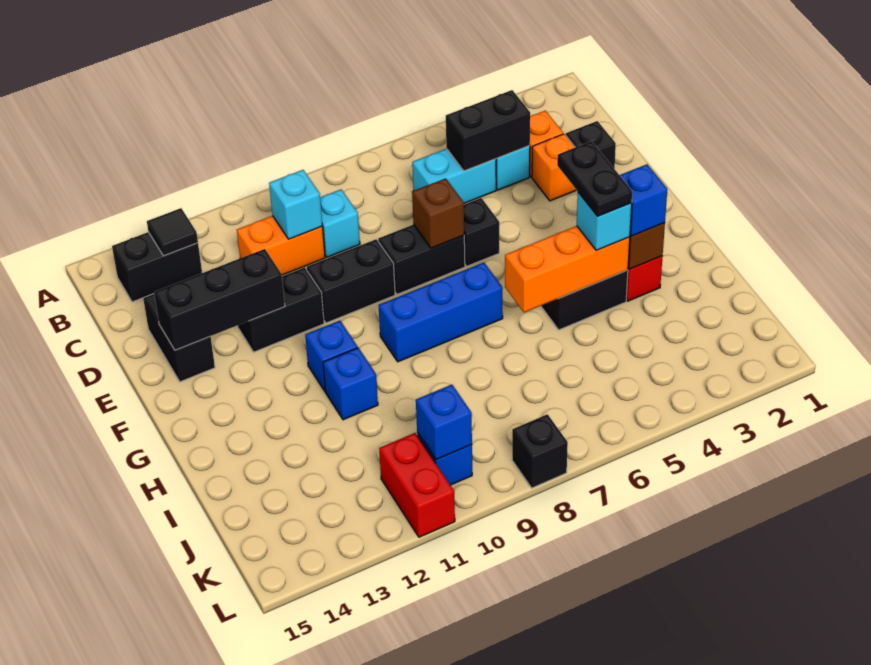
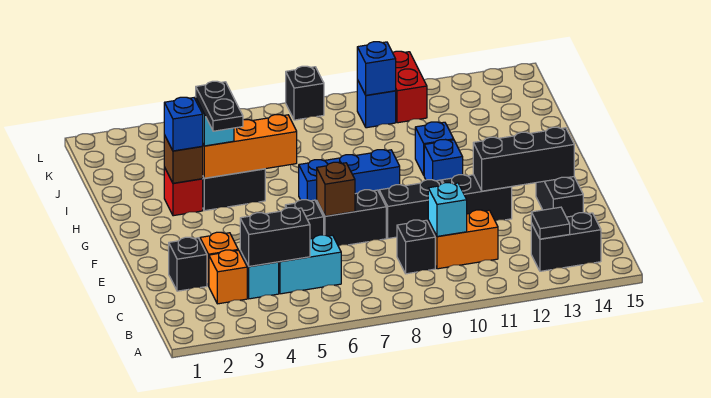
cyan 1x1 brick [320,189,360,257] -> black 1x1 brick [397,220,435,274]

